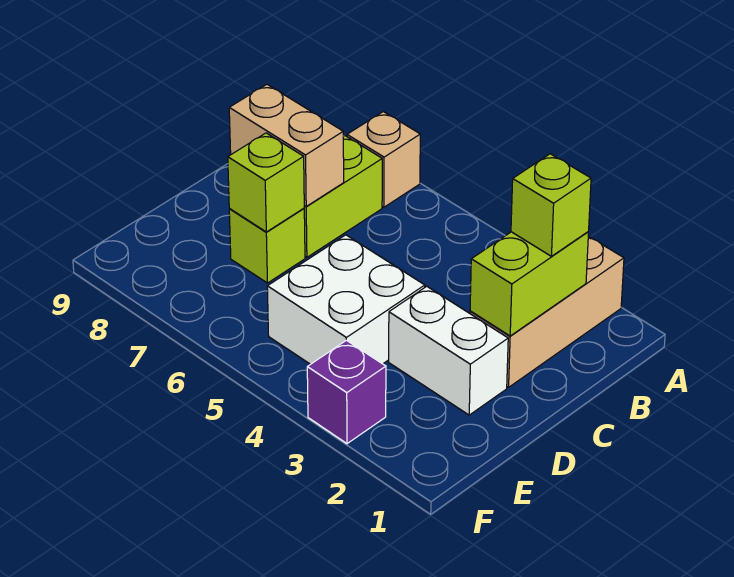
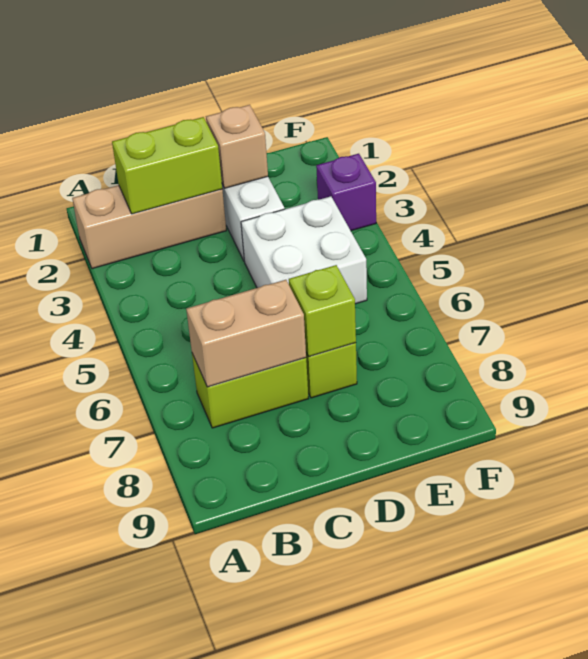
tan 1x1 brick [347,112,420,207] -> tan 1x1 brick moved to [206,105,268,188]
lime 1x1 brick [511,154,591,256] -> none
tan 1x2 brick [229,85,344,207] -> tan 1x2 brick turned to [186,280,306,387]

